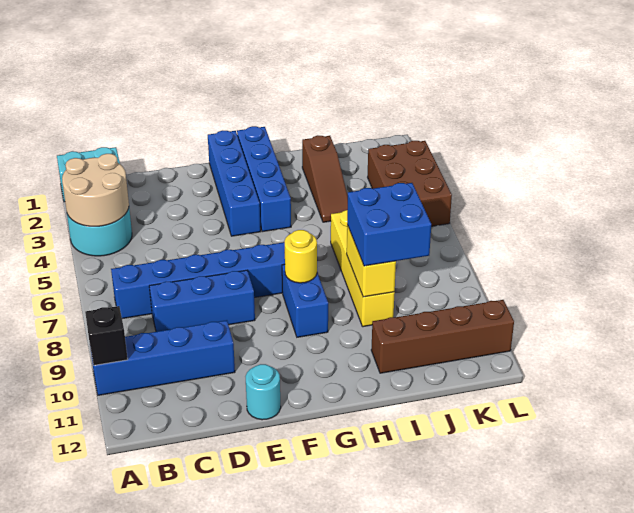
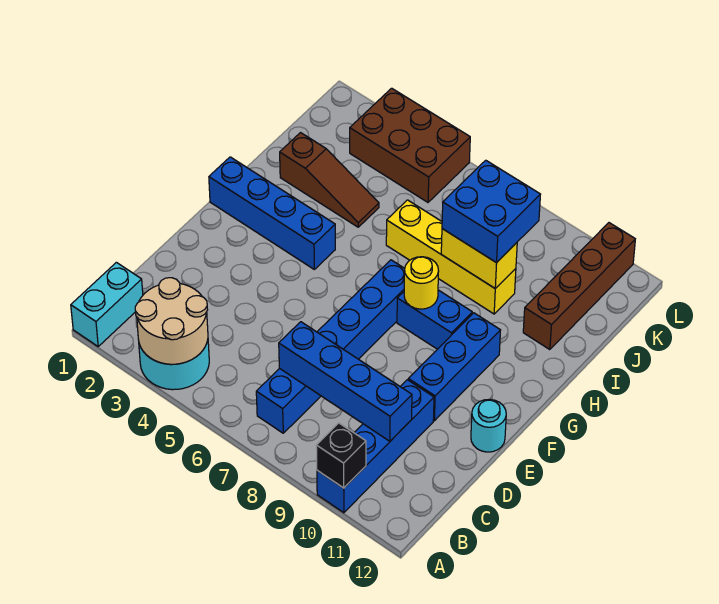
blue 1x3 brick [149,270,255,332] -> blue 1x3 brick moved to [408,313,501,421]
blue 1x4 brick [208,131,261,236] -> blue 1x4 brick moved to [279,322,412,441]

